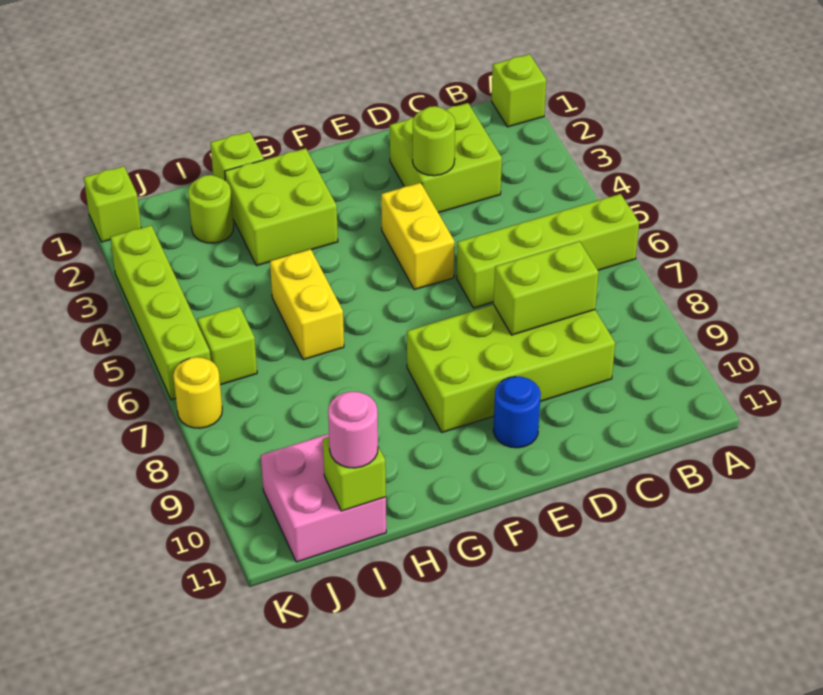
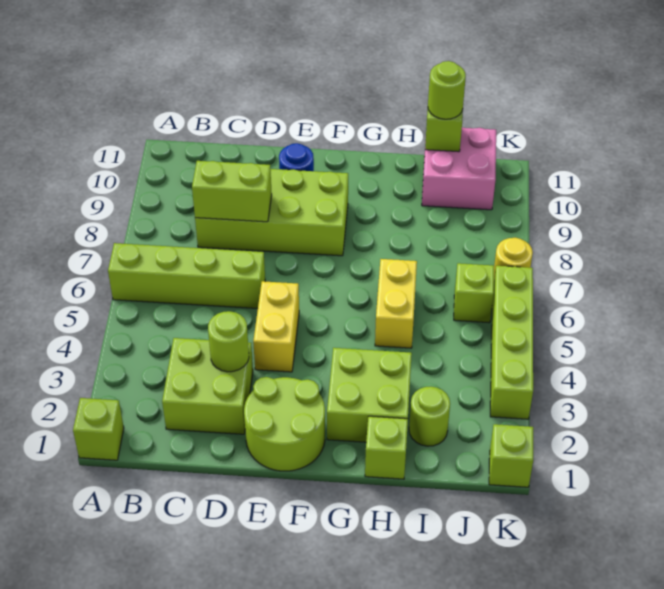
none -> lime 2x2 round brick [244,377,325,471]
pink 1x1 round brick [328,392,378,468] -> lime 1x1 round brick [428,61,466,119]

